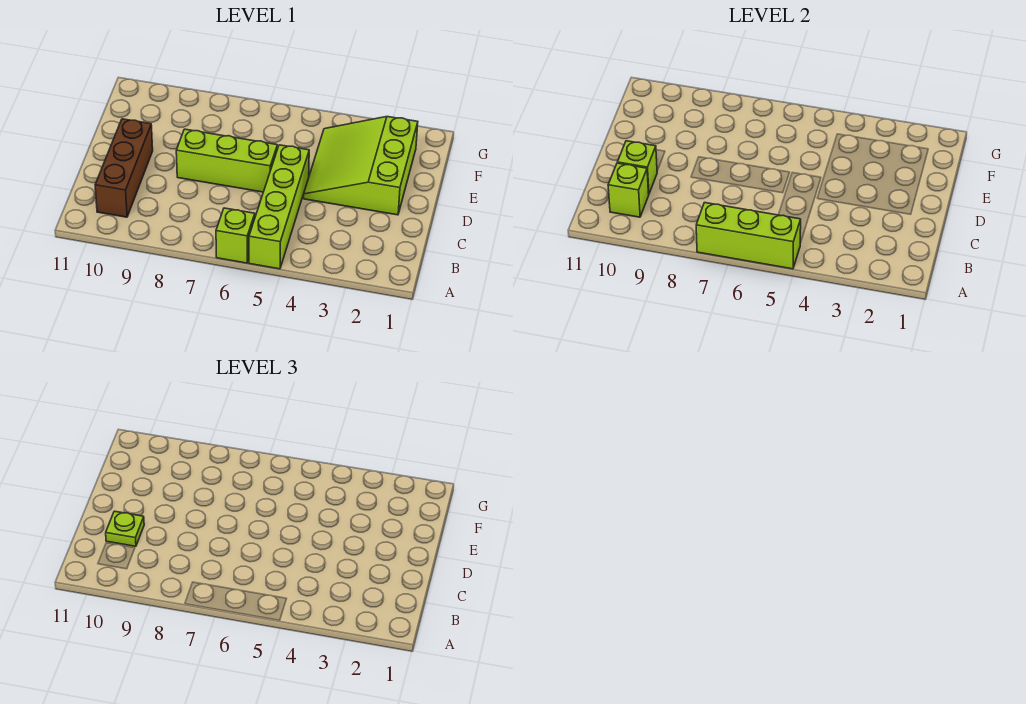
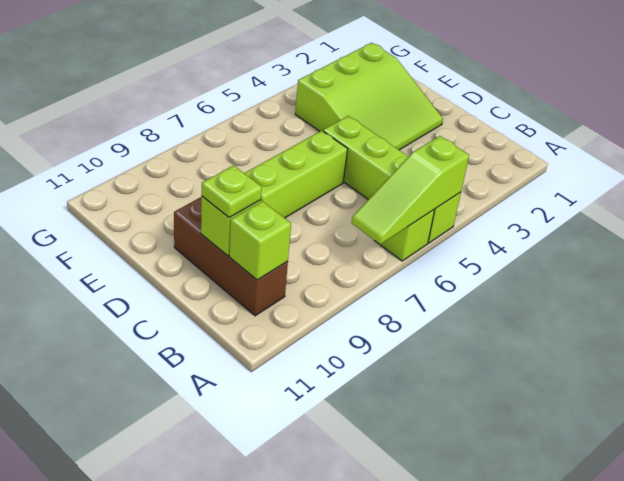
lime 1x3 brick [696,203,801,269] -> lime 1x3 slope [352,136,469,244]
lime 3x3 slope [304,117,418,215] -> lime 3x3 slope turned to [295,43,443,150]

